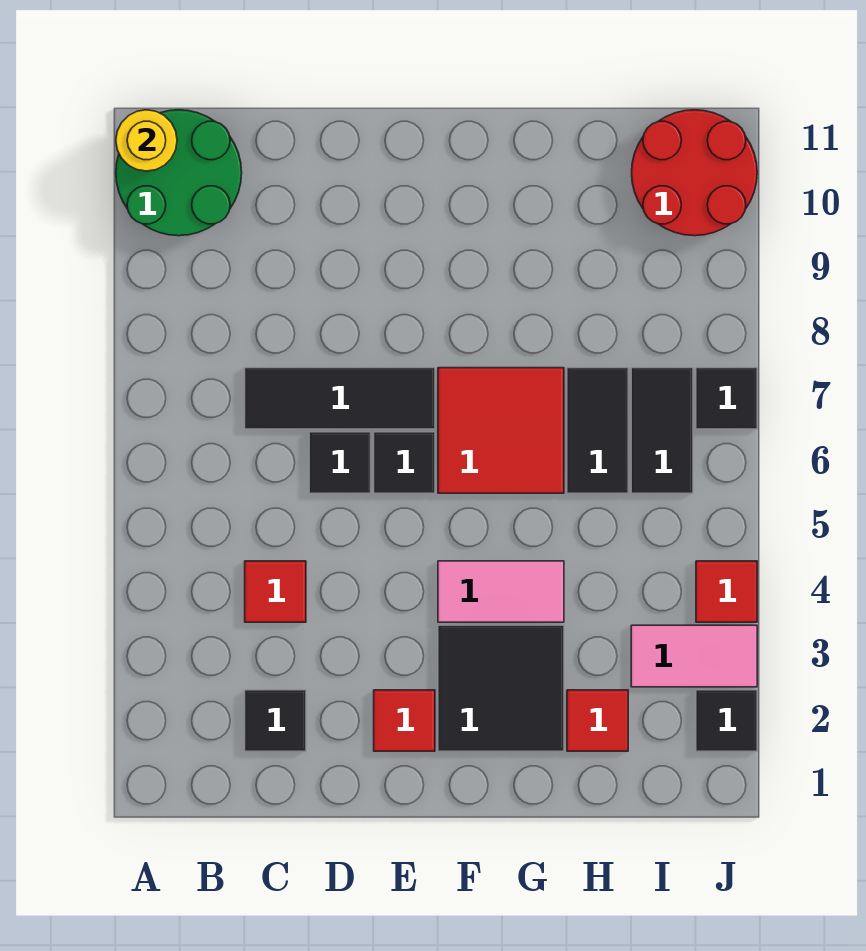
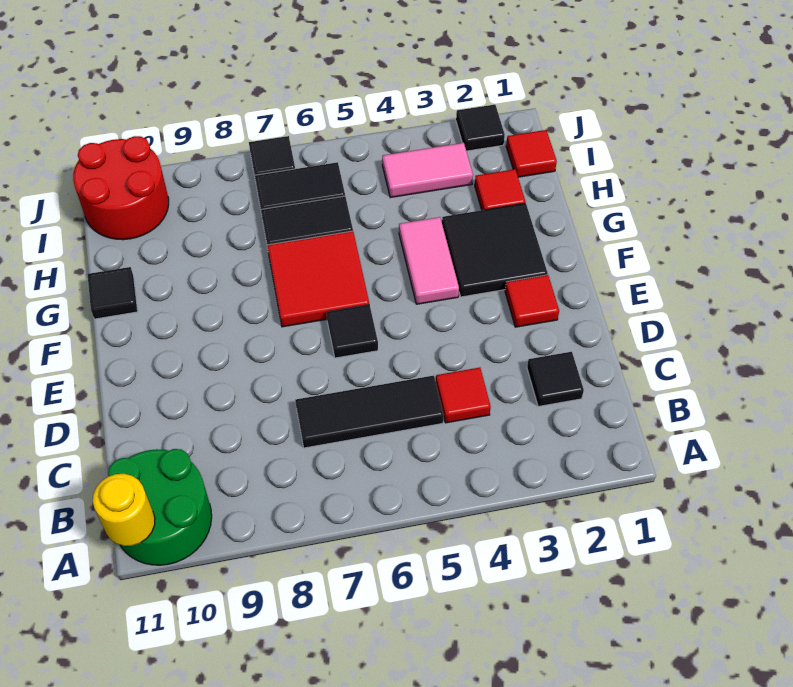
black 1x3 tile [245,368,435,429] -> black 1x3 tile turned to [295,376,444,448]
black 1x1 tile [309,432,371,493] -> black 1x1 tile moved to [87,267,138,319]
pink 1x2 tile [631,625,757,687] -> pink 1x2 tile turned to [382,143,473,198]
red 1x1 tile [696,561,757,622] -> red 1x1 tile moved to [506,130,557,177]

